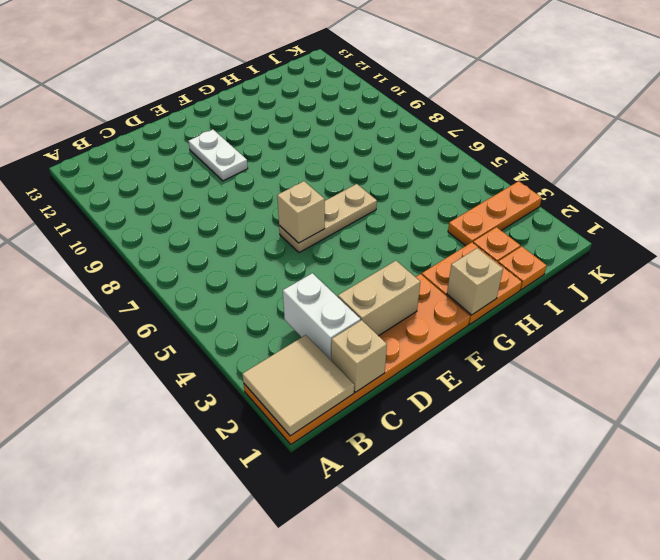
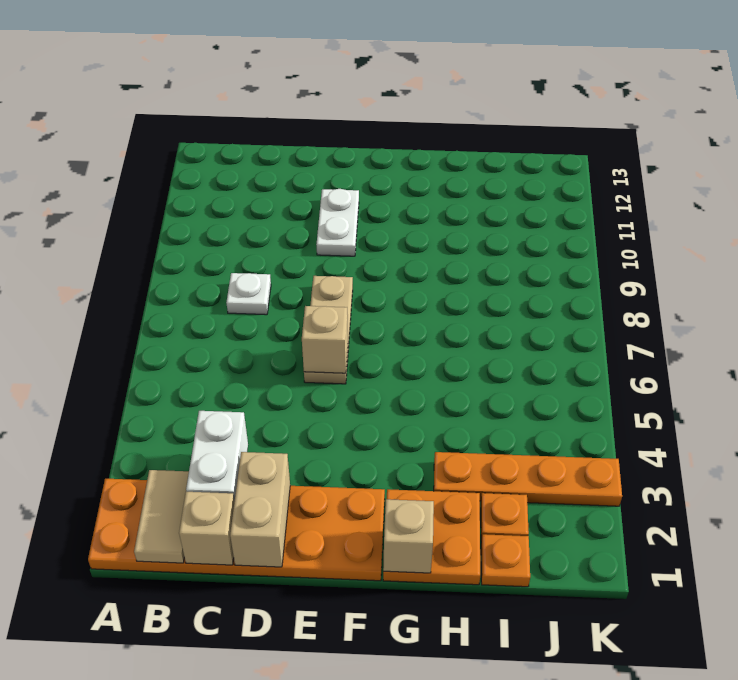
tan 2x2 tile [242,335,354,436] -> tan 1x2 tile [134,470,189,563]
none -> white 1x1 plate [226,273,271,315]
tan 1x2 brick [338,261,420,336] -> tan 1x2 brick turned to [230,452,290,567]
tan 1x3 plate [279,184,377,253] -> tan 1x3 plate turned to [304,276,353,384]
orange 1x3 plate [448,181,542,246] -> orange 1x4 plate [434,452,622,506]

